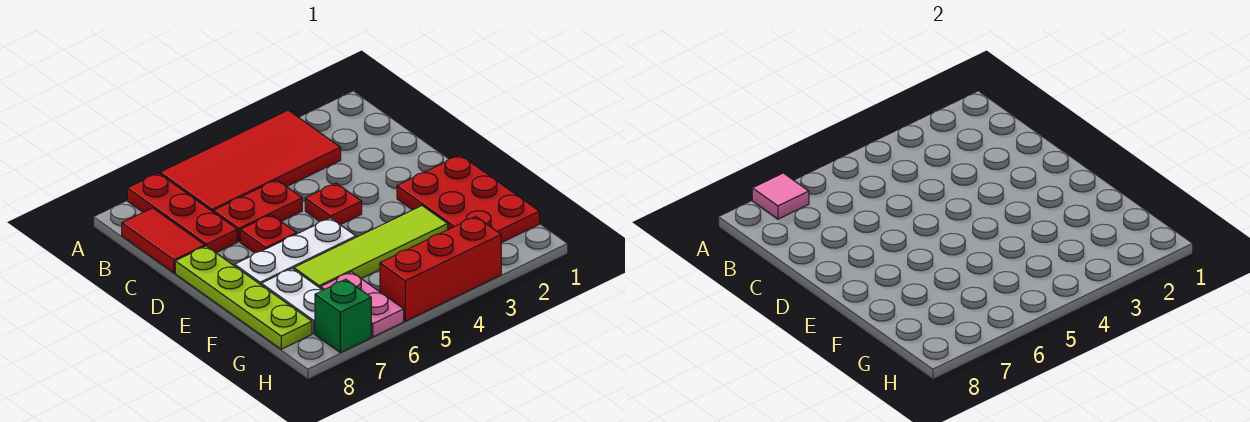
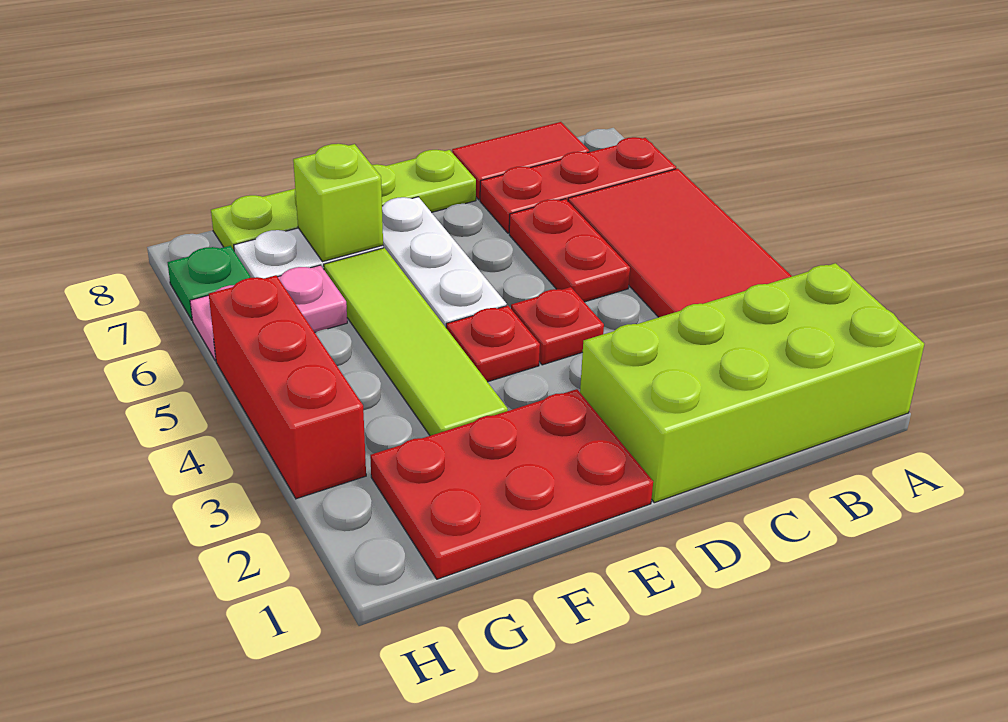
none -> lime 2x4 brick [580,263,924,503]
pink 1x1 tile [752,173,809,219] -> none
red 1x1 plate [240,215,297,253] -> red 1x1 plate moved to [446,306,540,382]
none -> lime 1x1 brick [293,144,383,262]
green 1x1 brick [315,279,371,353] -> green 1x1 plate [168,246,251,320]

